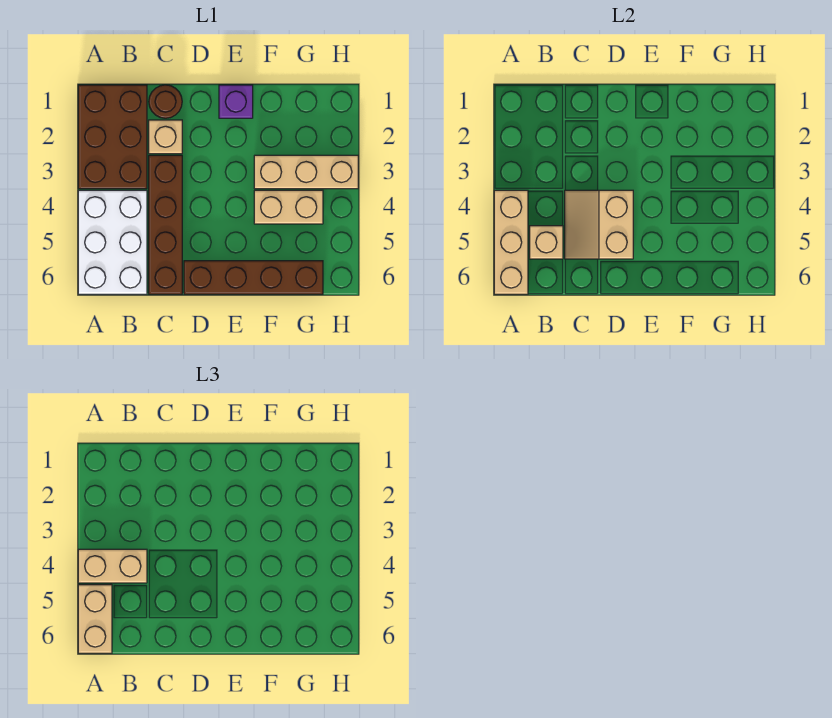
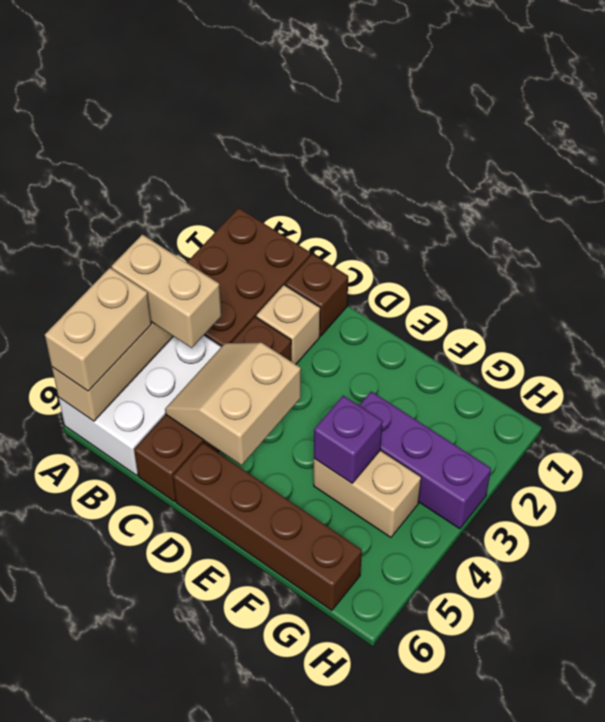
tan 1x1 brick [530,226,563,259] -> none
brown 1x1 round brick [149,85,182,118] -> brown 1x1 brick [285,254,348,336]
purple 1x1 brick [219,85,253,118] -> purple 1x1 brick moved to [314,395,383,483]
tan 1x3 brick [254,155,358,189] -> purple 1x3 brick [359,391,491,529]

